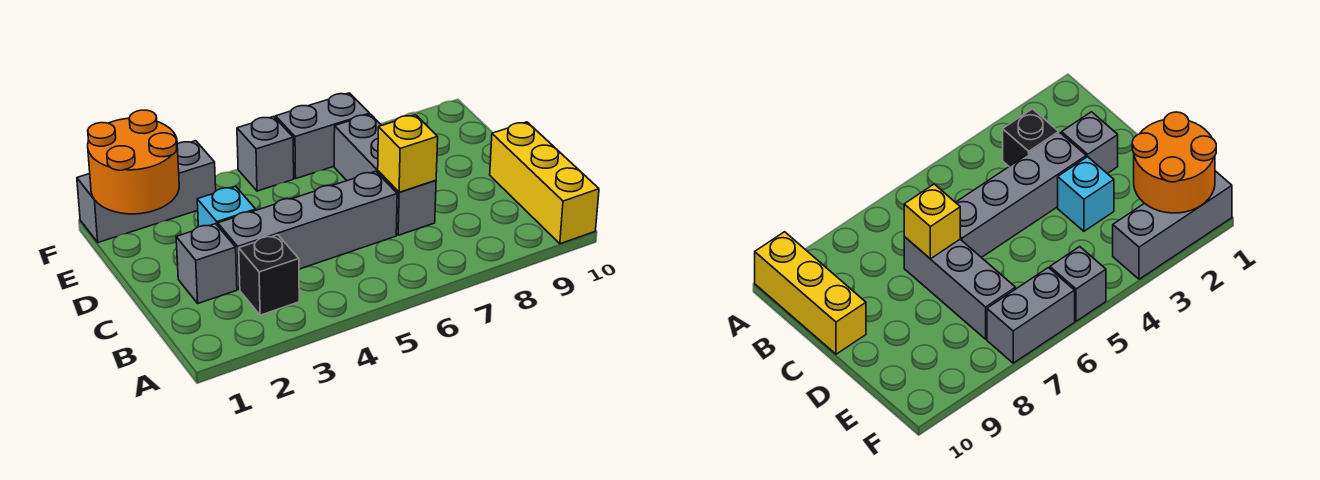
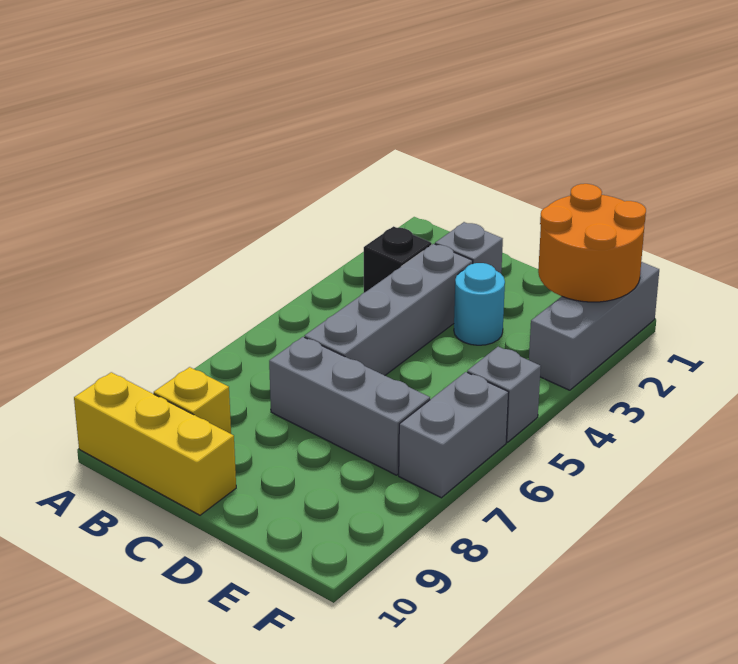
yellow 1x1 brick [378,115,438,192] -> yellow 1x1 brick moved to [154,367,231,434]
cyan 1x1 brick [197,186,256,227] -> cyan 1x1 round brick [454,263,505,345]

